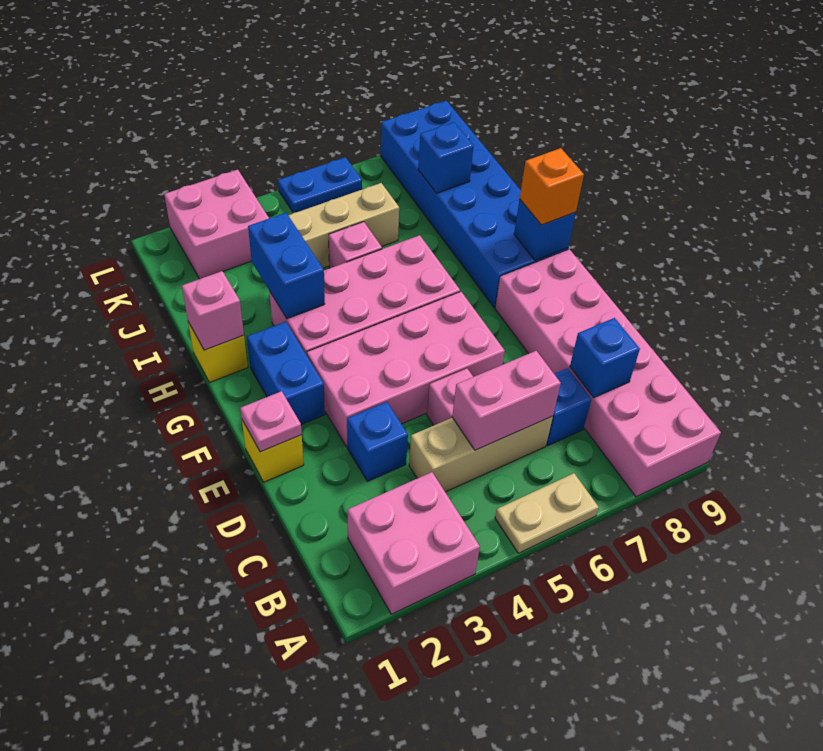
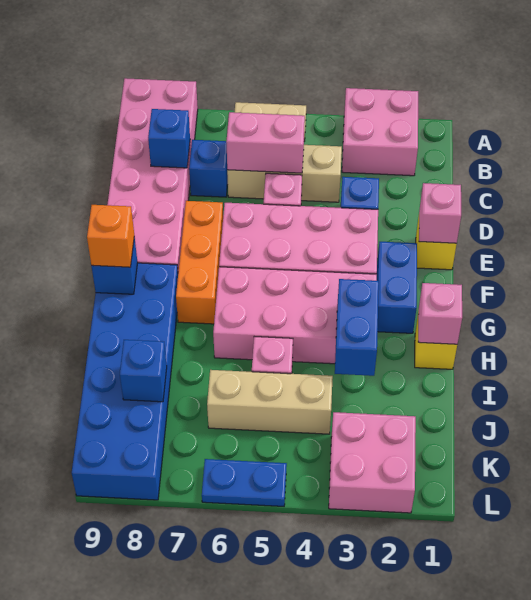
pink 1x1 plate [240,391,302,452] -> pink 1x1 brick [419,183,461,243]
none -> orange 1x3 brick [176,201,223,324]

